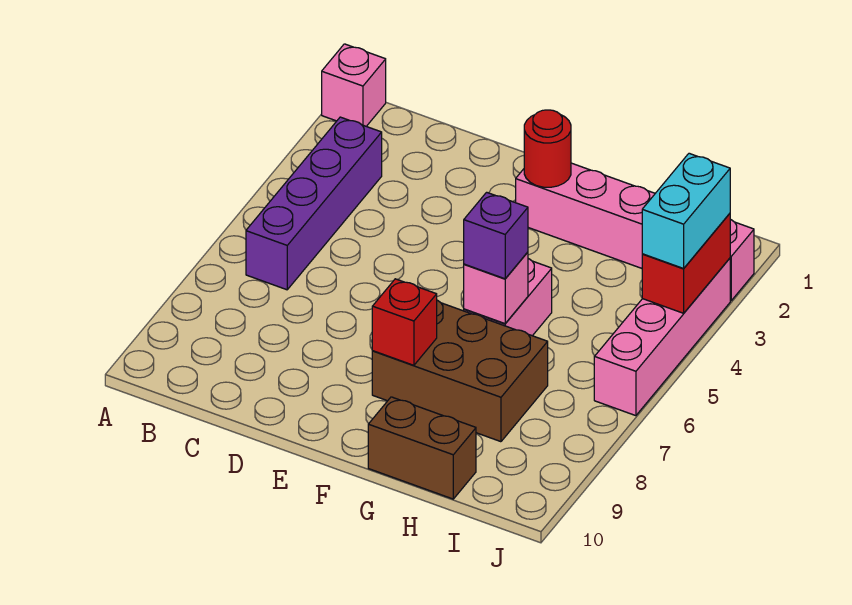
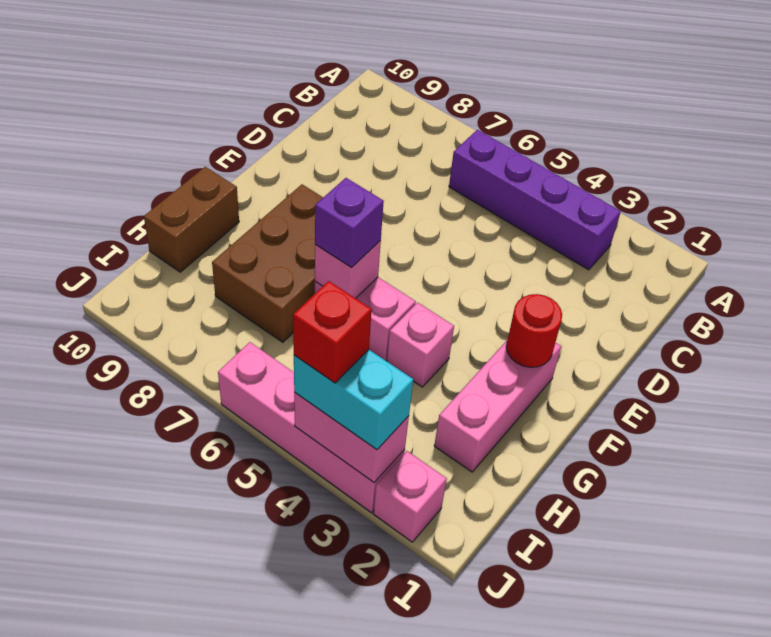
pink 1x1 brick [322,44,386,126] -> pink 1x1 brick moved to [387,303,454,387]
red 1x1 brick [372,279,437,365] -> red 1x1 brick moved to [293,281,372,383]
red 1x2 brick [642,213,730,313] -> pink 1x2 brick [294,392,409,482]

